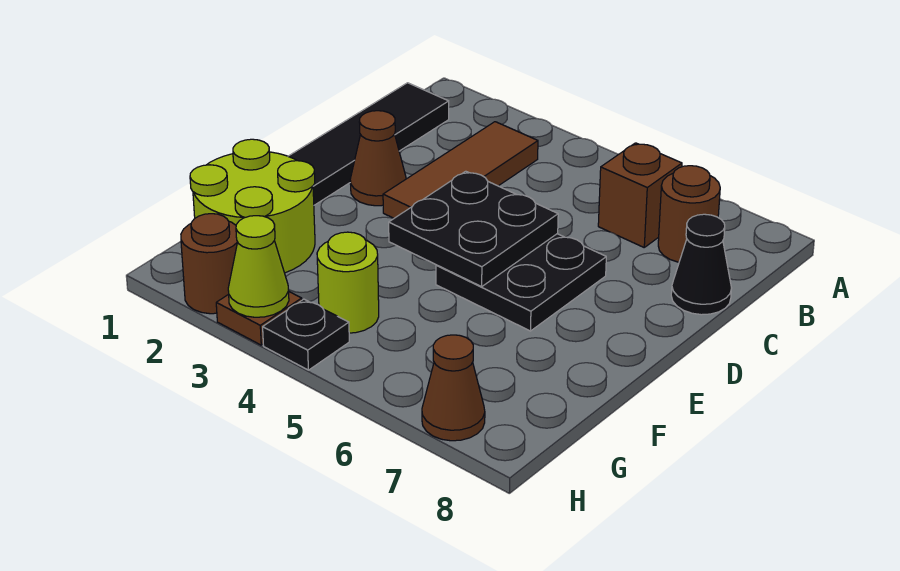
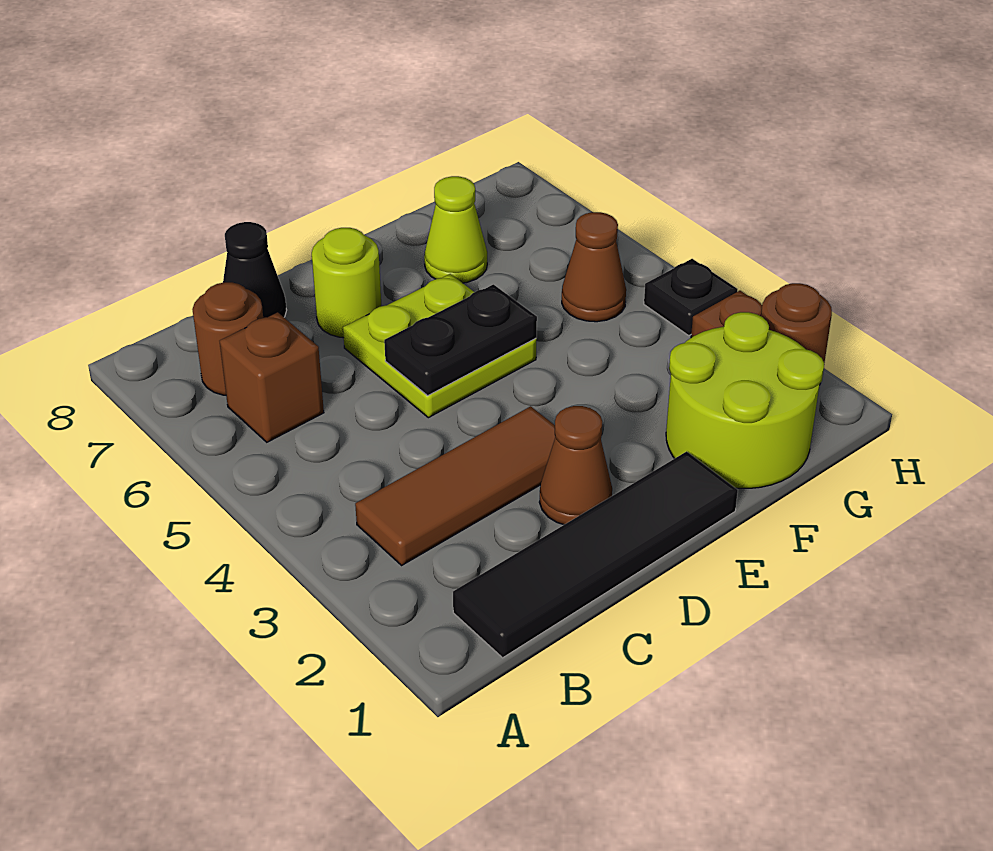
black 2x2 plate [389,171,558,287] -> black 1x2 plate [384,284,537,396]
black 2x2 plate [436,234,606,331] -> lime 2x2 plate [343,274,536,418]
lime 1x1 round brick [317,232,379,333] -> lime 1x1 round brick moved to [312,228,381,338]
lime 1x1 cone [228,216,289,317] -> lime 1x1 cone moved to [424,176,487,283]
brown 1x1 cone [422,335,485,441] -> brown 1x1 cone moved to [562,212,626,322]

